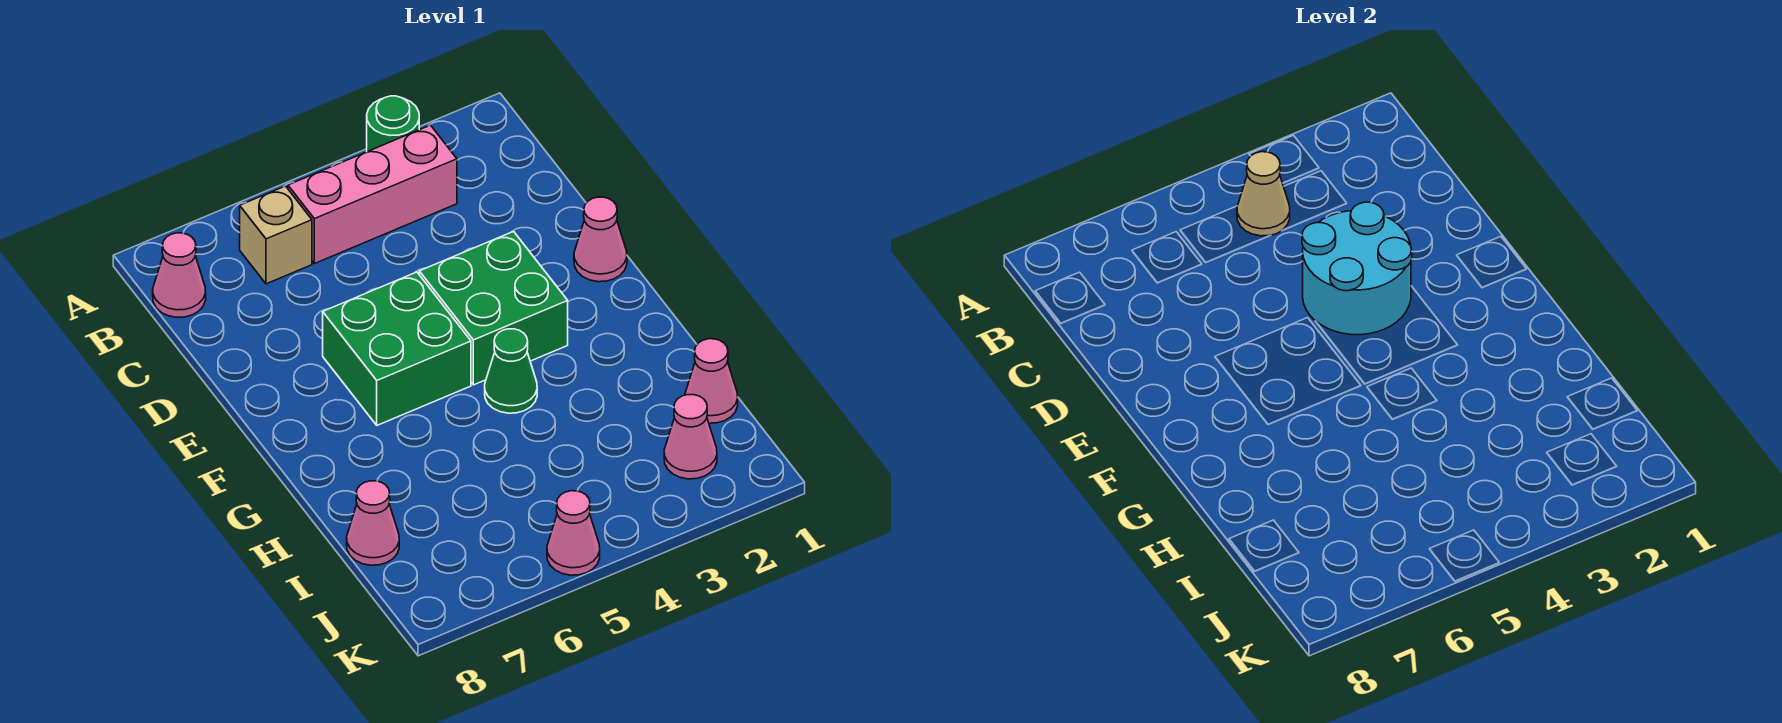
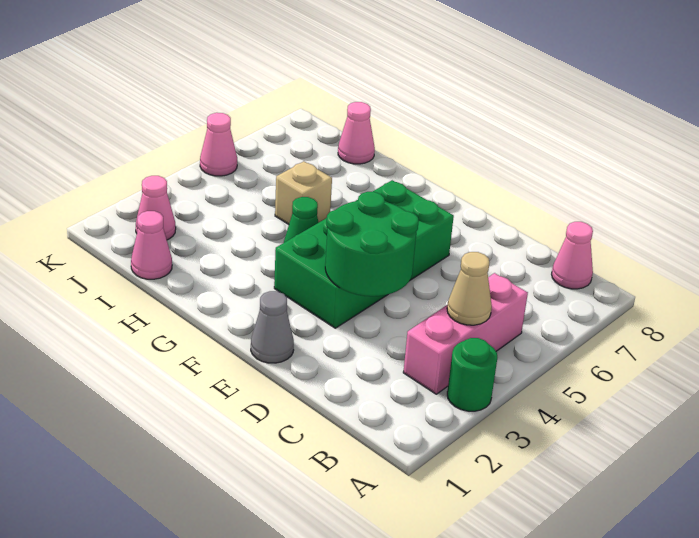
tan 1x1 brick [240,186,312,284] -> tan 1x1 brick moved to [275,161,332,224]
cyan 2x2 round brick [1302,202,1412,335] -> green 2x2 round brick [325,192,419,296]
pink 1x1 cone [574,197,627,282] -> grey 1x1 cone [251,291,294,363]

